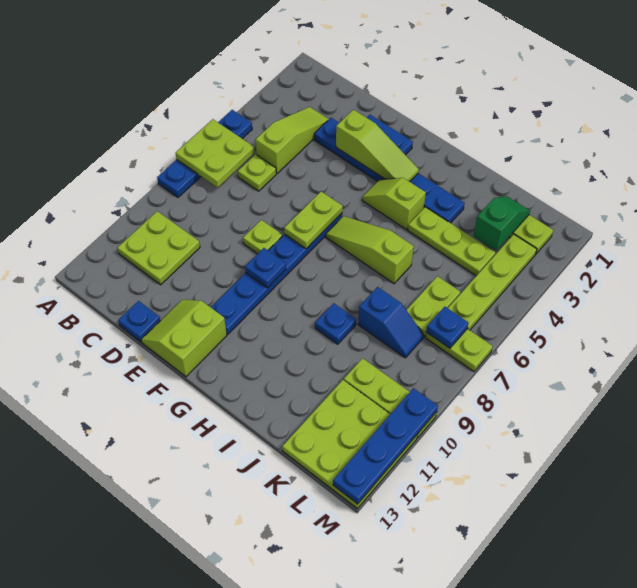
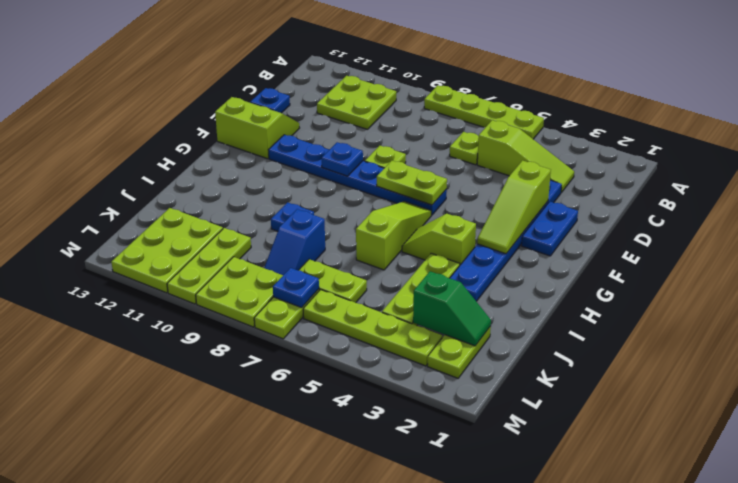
blue 1x4 plate [157,110,252,197] -> lime 1x4 plate [424,85,544,139]
lime 2x2 plate [176,119,254,187] -> lime 2x2 plate moved to [196,257,283,327]
lime 1x2 slope [362,178,426,230] -> lime 1x2 slope turned to [402,214,476,265]
lime 3x3 plate [282,380,417,509] -> lime 2x3 plate [111,208,223,293]
blue 1x4 plate [333,388,438,504] -> none

